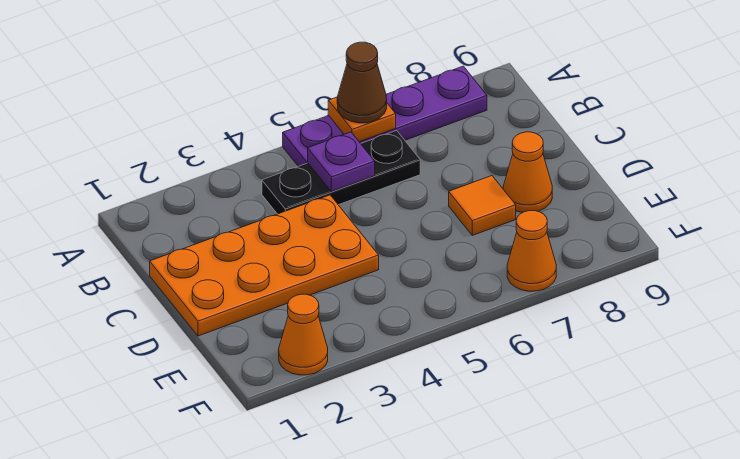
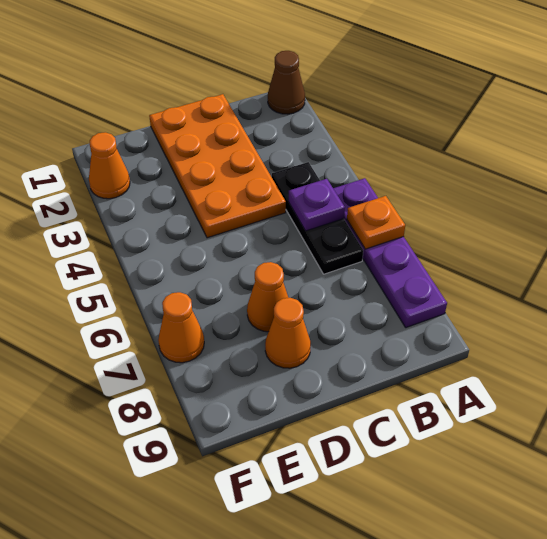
brown 1x1 cone [337,42,387,123] -> brown 1x1 cone moved to [268,51,305,114]
orange 1x1 tile [449,176,516,235] -> orange 1x1 cone [247,262,288,332]

